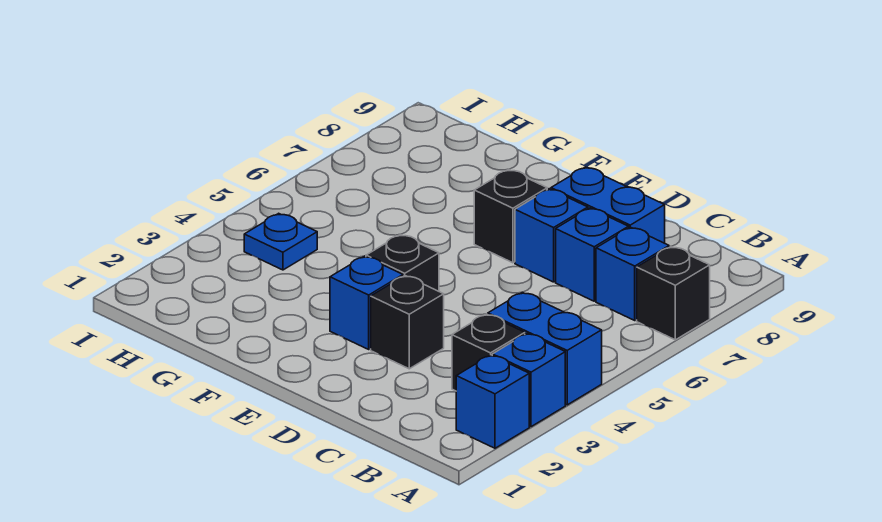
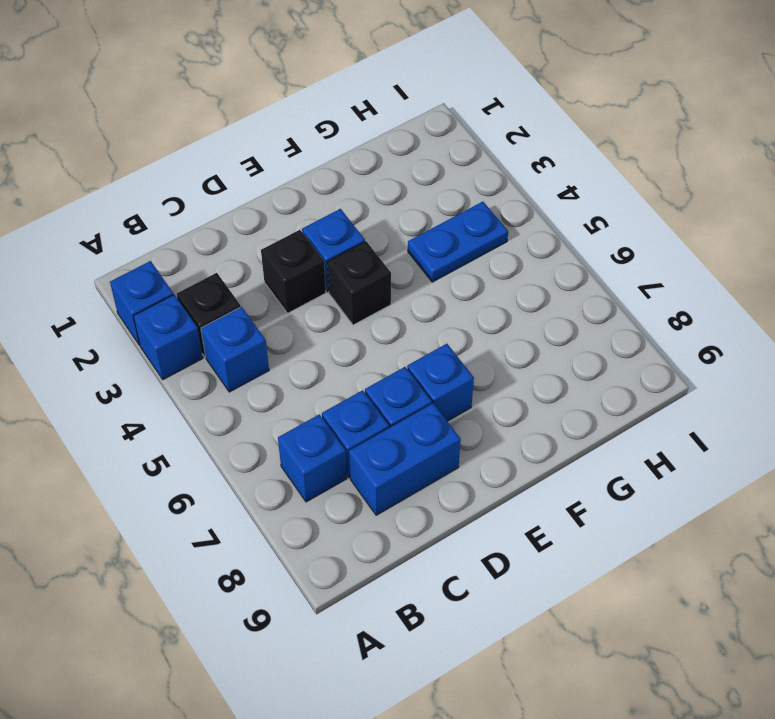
blue 1x2 brick [488,292,602,405] -> blue 1x1 brick [201,307,269,392]
black 1x1 brick [637,247,710,340] -> none
black 1x1 brick [474,169,547,263] -> blue 1x1 brick [407,344,474,421]
blue 1x1 plate [244,213,317,270] -> blue 1x2 plate [408,202,508,282]

